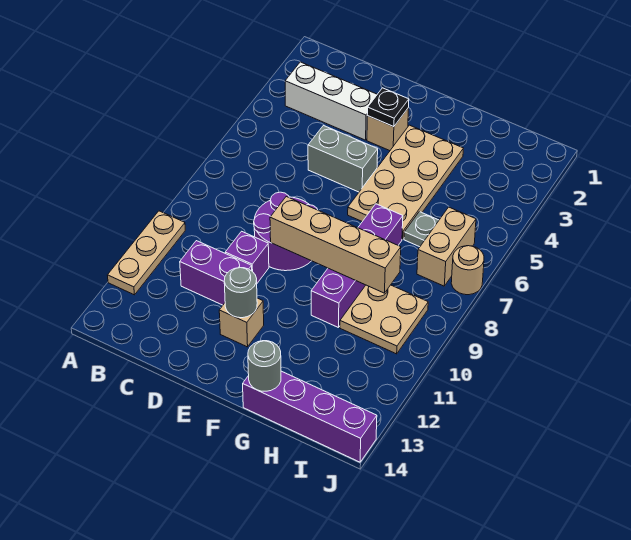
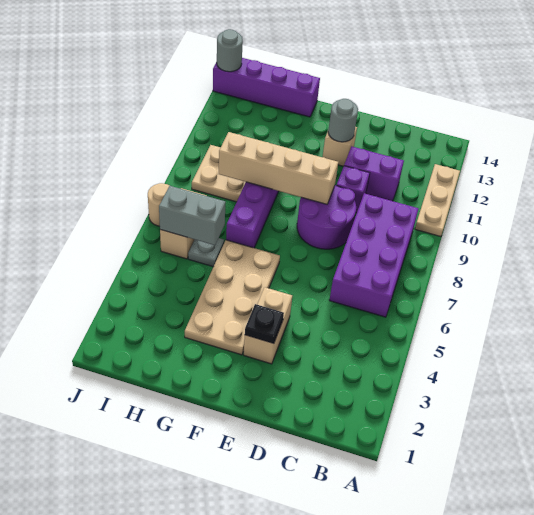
white 1x3 brick [285,62,377,140] -> none
none -> purple 2x4 brick [329,193,418,317]
grey 1x2 brick [308,126,378,192] -> grey 1x2 brick moved to [159,186,226,245]
tan 1x1 brick [367,108,409,151] -> tan 1x2 brick [244,287,292,364]
grey 1x1 round brick [248,341,281,391] -> grey 1x1 round brick moved to [217,29,243,72]

